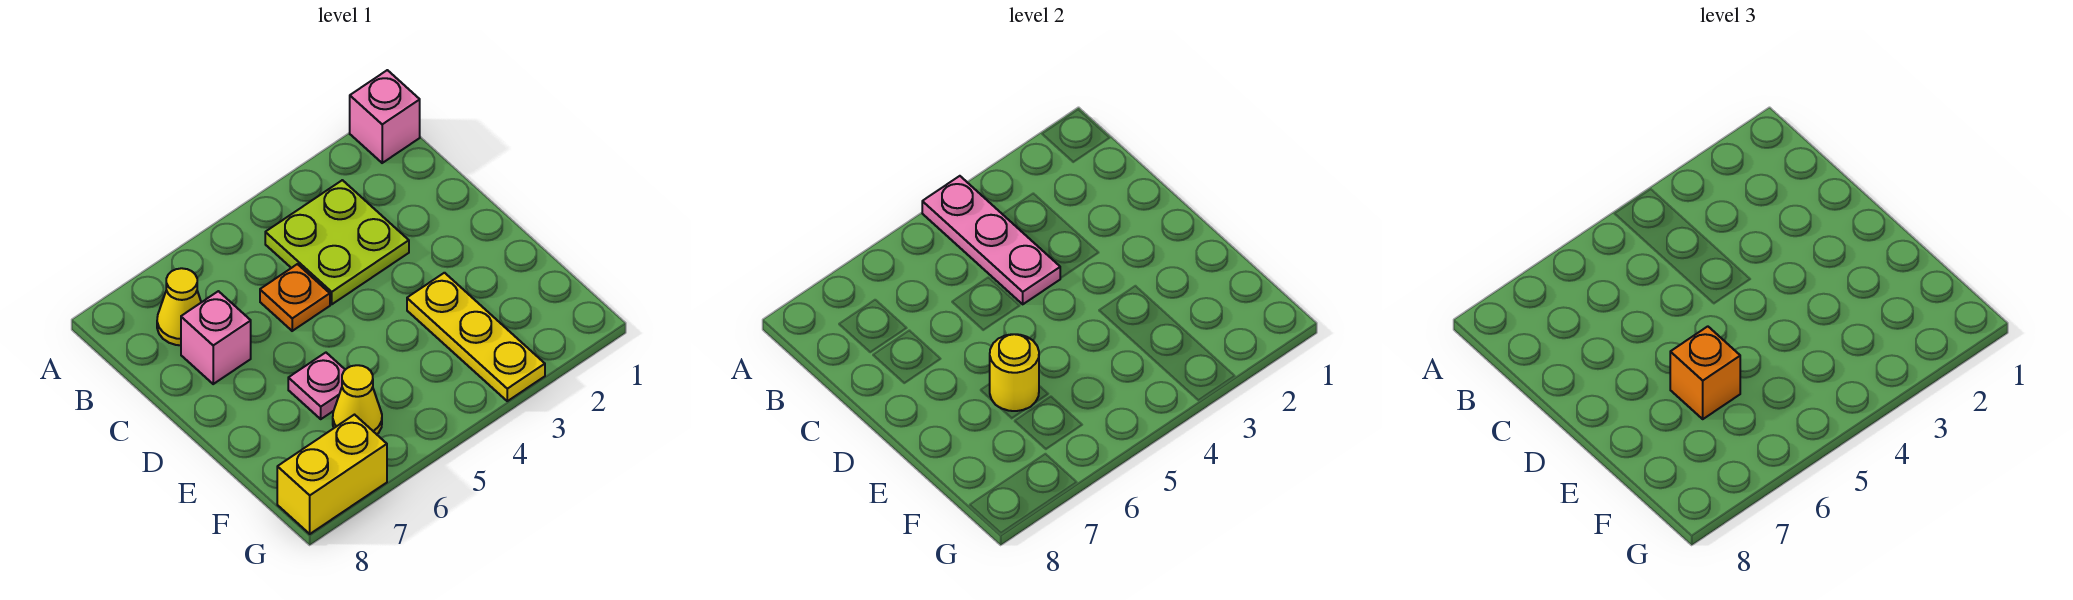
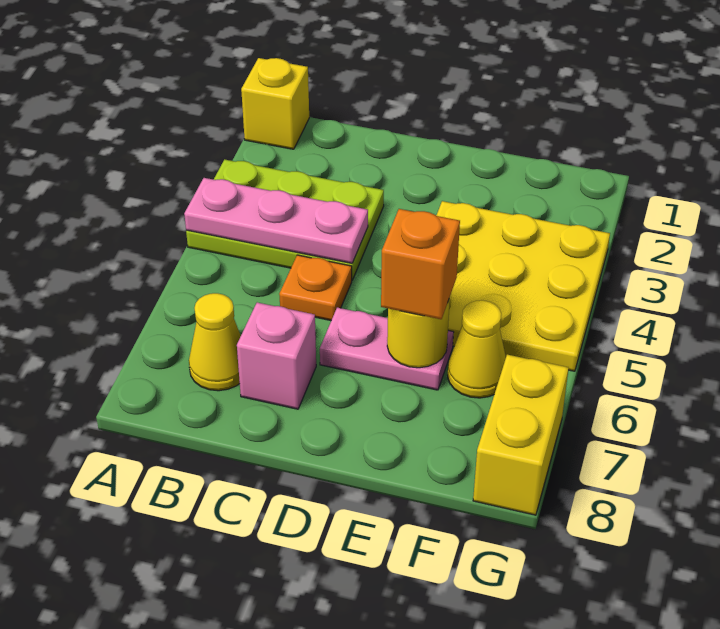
pink 1x1 brick [350,70,420,163] -> yellow 1x1 brick [241,58,309,149]
lime 2x2 plate [265,180,409,304] -> lime 2x3 plate [186,159,384,280]
yellow 1x3 plate [407,273,545,401] -> yellow 3x3 plate [436,201,610,371]
pink 1x1 plate [288,353,345,419] -> pink 1x2 plate [320,308,453,390]

